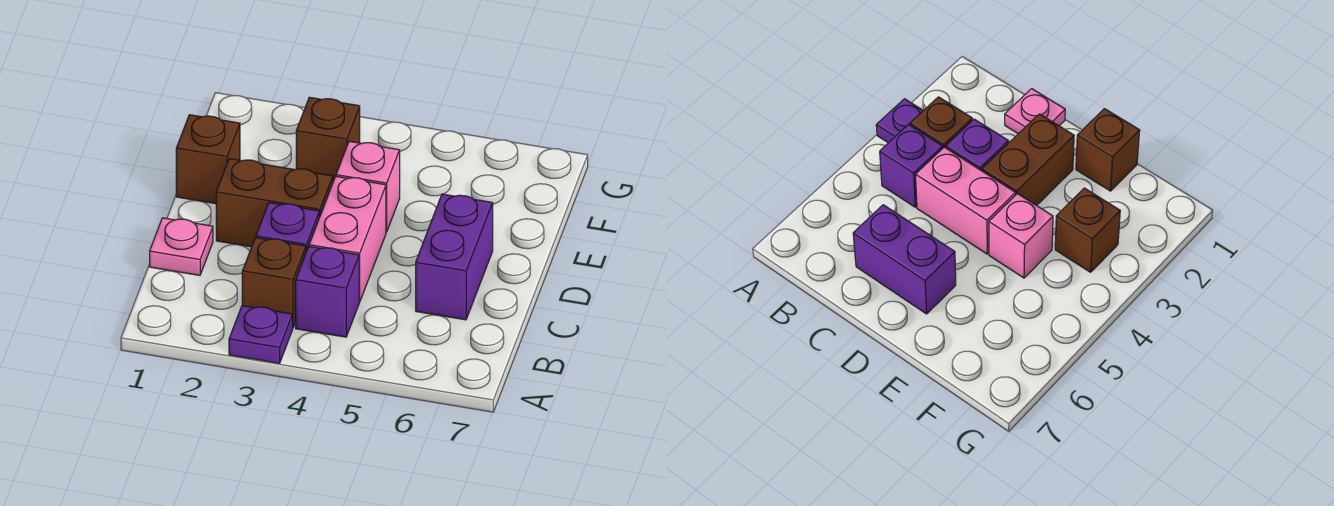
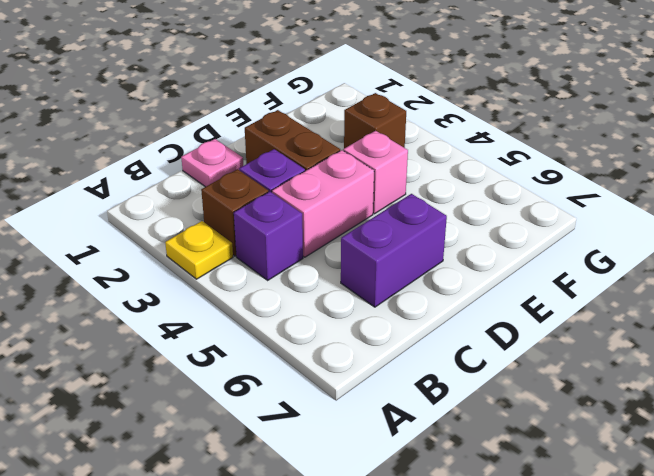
purple 1x1 plate [229,306,293,363] -> yellow 1x1 plate [165,221,233,279]
brown 1x1 brick [176,115,240,204] -> none

